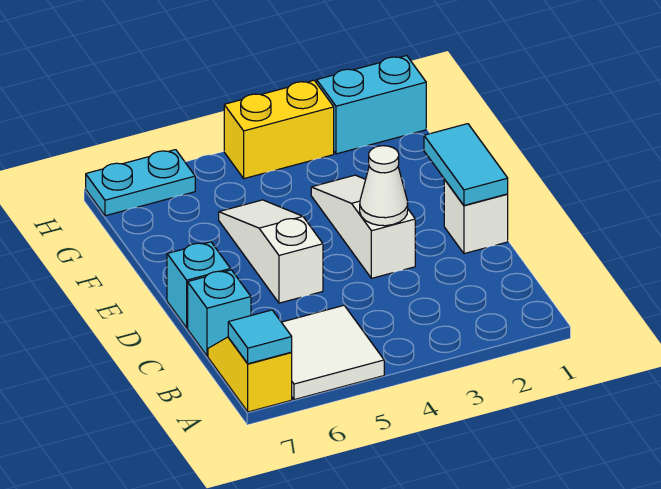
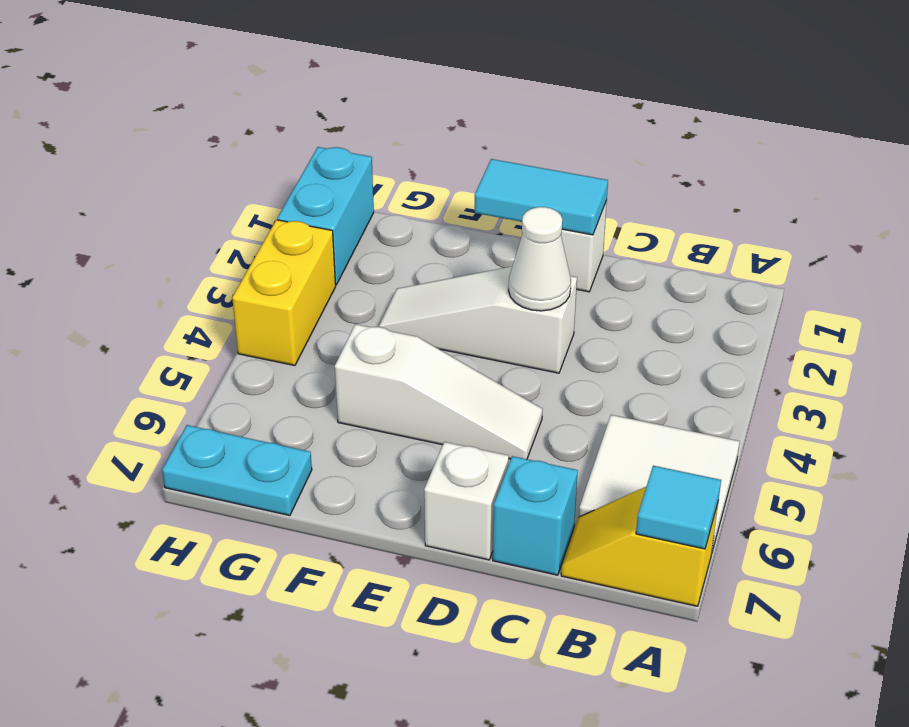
white 1x3 slope [219,200,323,303] -> white 1x3 slope turned to [335,324,542,459]
cyan 1x1 brick [167,242,231,328] -> white 1x1 brick [424,442,509,560]
cyan 1x2 plate [86,150,195,216] -> cyan 1x2 plate turned to [162,425,312,516]

